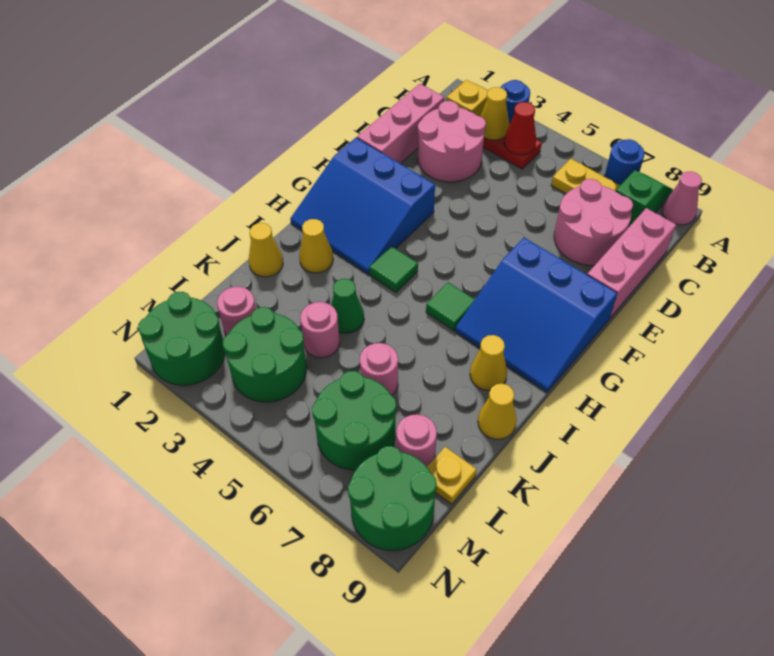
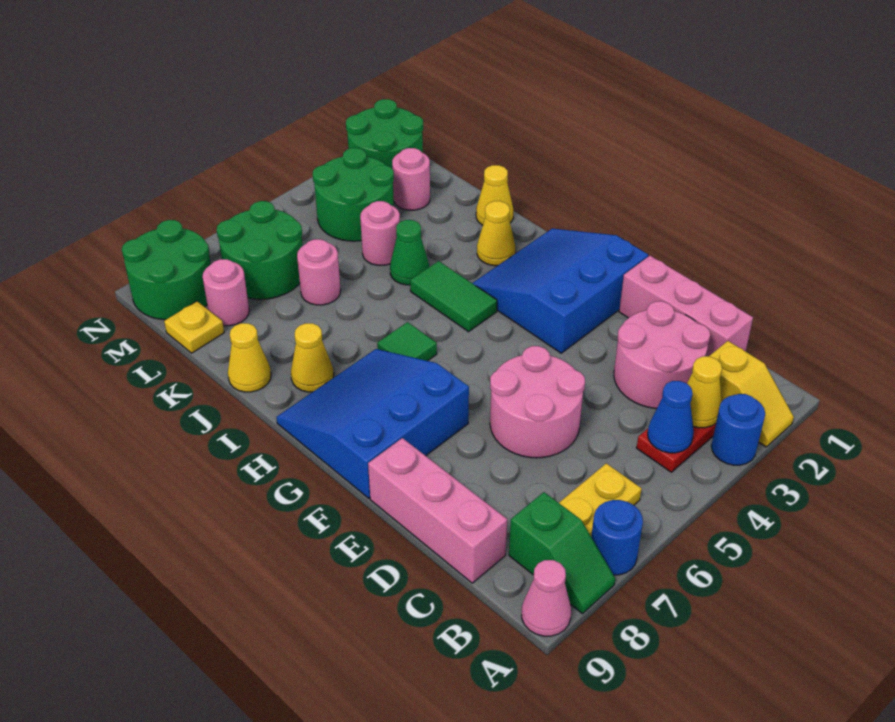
red 1x1 cone [504,102,536,155] -> blue 1x1 cone [648,381,694,453]
pink 2x2 round brick [554,179,633,265] -> pink 2x2 round brick moved to [490,346,585,458]
green 1x1 tile [369,246,418,292] -> green 1x2 tile [410,261,497,332]

